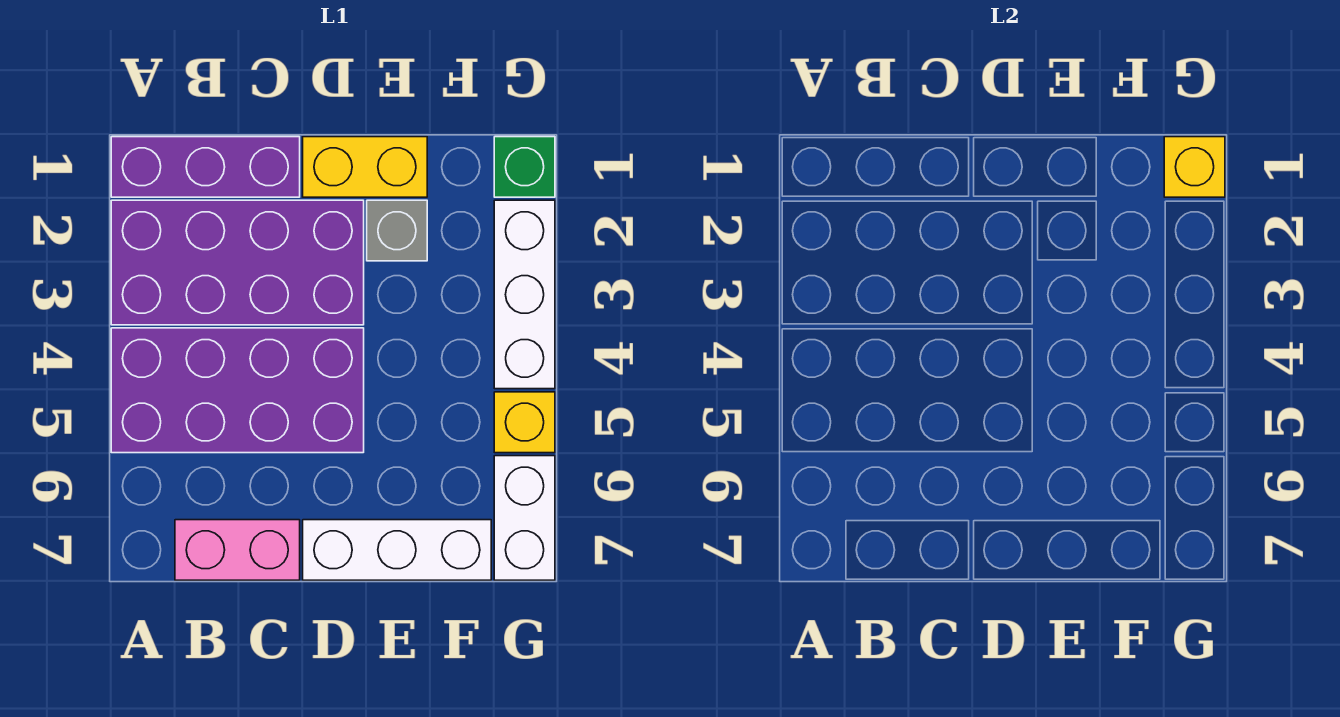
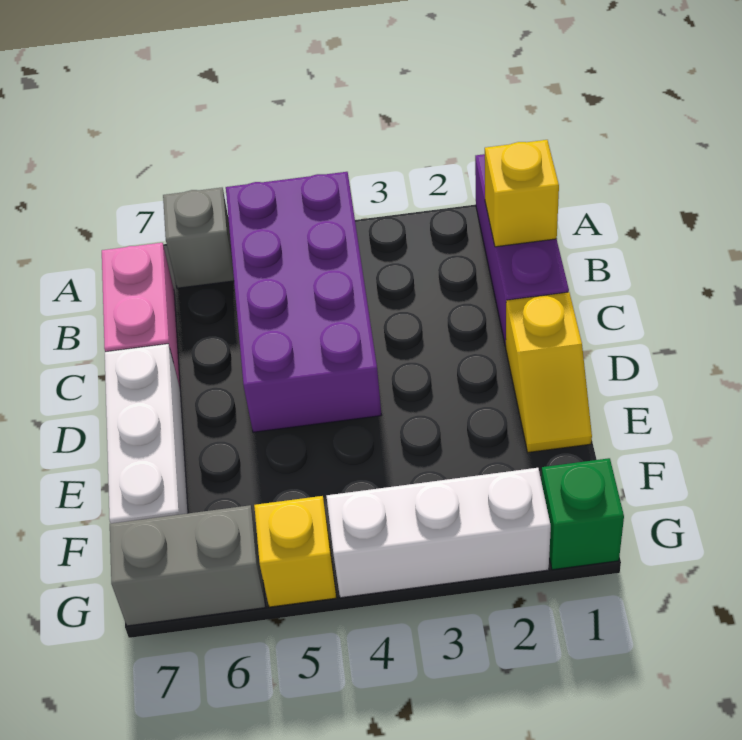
purple 2x4 brick [111,200,364,325] -> none
yellow 1x2 brick [303,137,427,197] -> yellow 1x2 slope [506,292,592,453]
grey 1x1 brick [367,200,427,261] -> grey 1x1 brick moved to [163,188,234,288]
yellow 1x1 brick [1164,137,1225,197] -> yellow 1x1 brick moved to [485,140,559,247]
white 1x2 brick [494,456,555,580] -> grey 1x2 brick [110,505,265,626]

